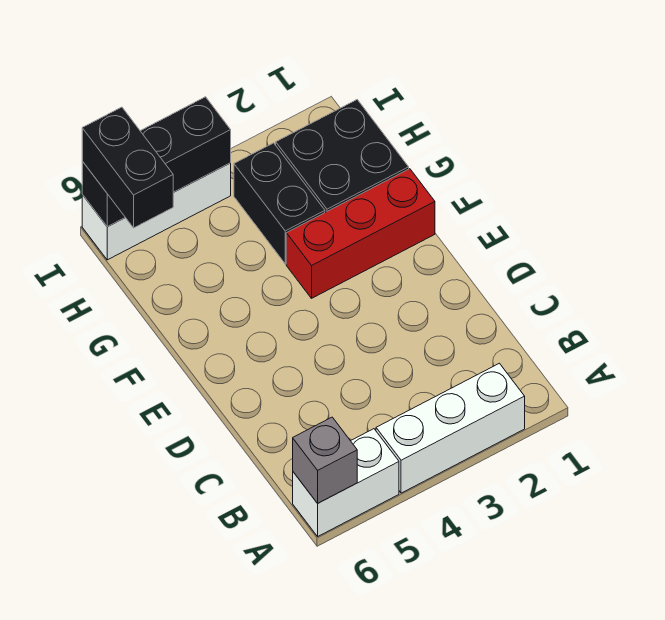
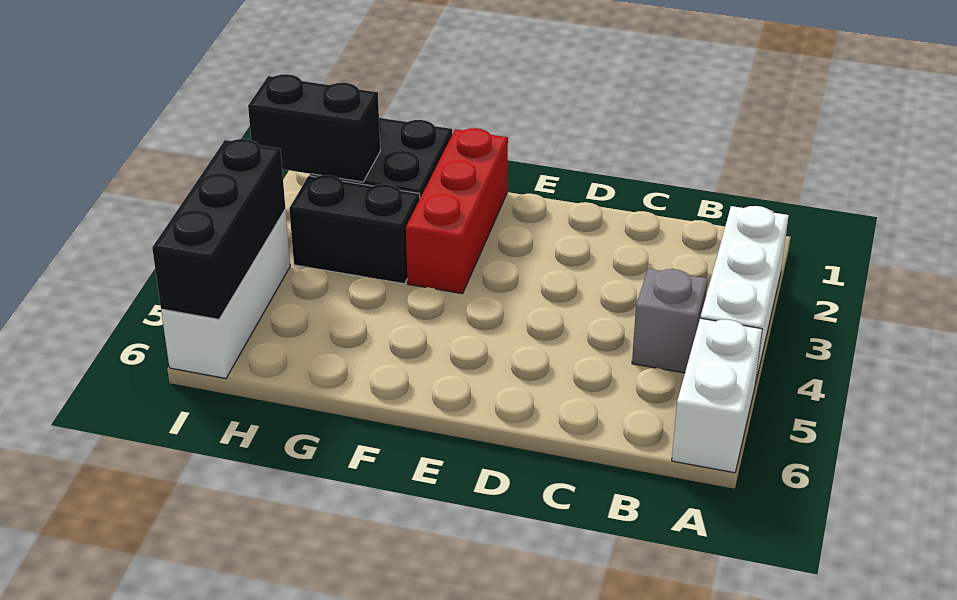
grey 1x1 brick [293,417,357,503] -> grey 1x1 brick moved to [632,269,708,373]
black 1x2 brick [82,107,174,228] -> black 1x2 brick moved to [248,74,380,182]

